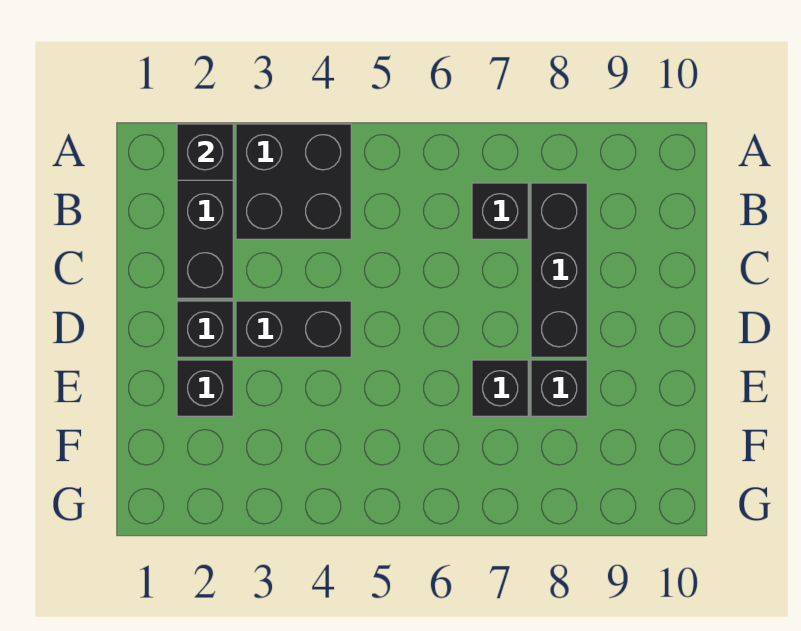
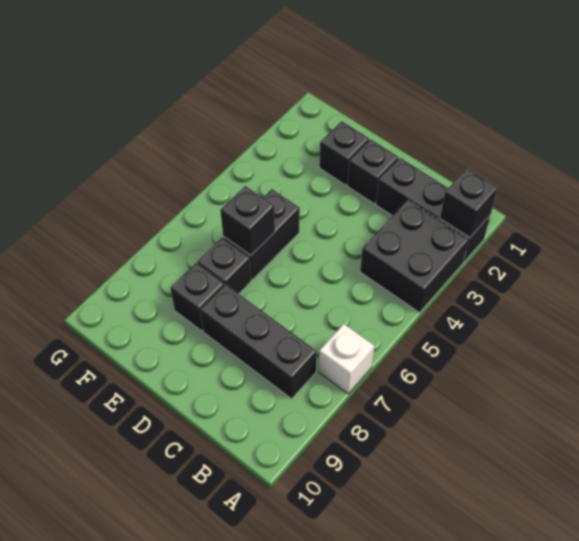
none -> white 1x1 brick [319,324,374,394]
black 1x1 brick [472,183,528,239] -> black 1x1 brick moved to [220,186,275,255]
black 1x2 brick [236,301,351,357] -> black 1x2 brick moved to [223,189,300,280]

